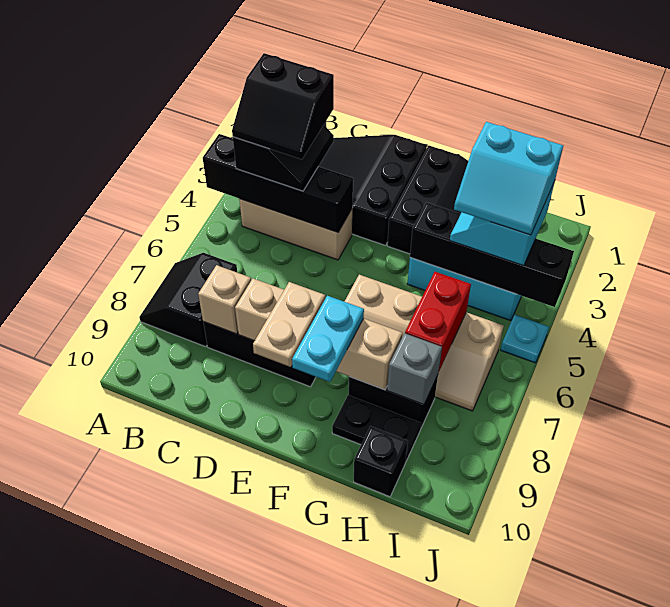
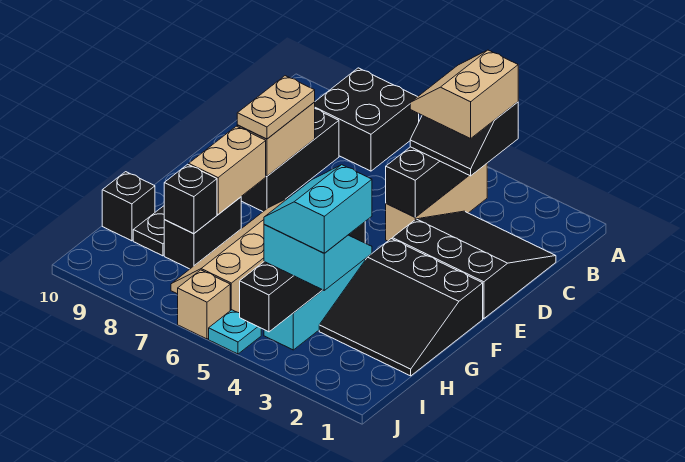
black 2x2 slope [139,253,237,347] -> black 2x2 brick [315,68,419,171]
black 2x2 slope [232,53,334,159] -> tan 2x2 slope [410,50,518,139]
tan 1x1 brick [198,265,251,334] -> tan 1x1 brick moved to [178,270,230,339]
tan 1x2 plate [253,282,325,367] -> tan 1x2 plate turned to [237,76,315,139]
cyan 1x2 plate [292,296,364,382] -> none
red 1x2 brick [405,272,471,371] -> none
grey 1x1 brick [387,333,442,405] -> black 1x1 brick [164,164,217,234]

